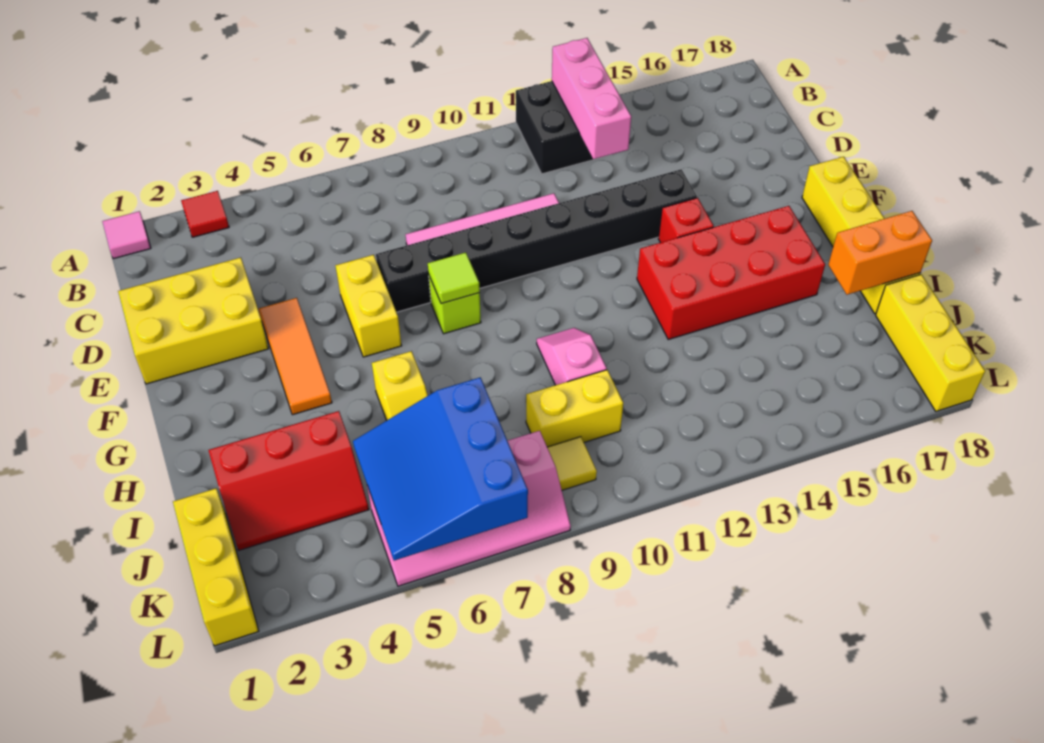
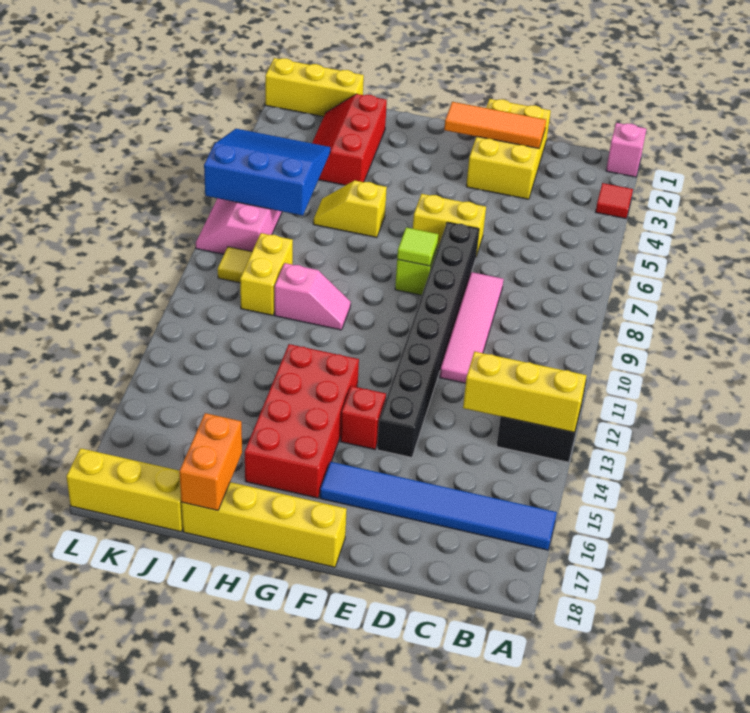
pink 1x1 tile [102,211,151,259] -> pink 1x1 brick [606,123,646,177]
pink 1x3 brick [552,38,631,159] -> yellow 1x3 brick [463,352,586,432]
none -> blue 1x6 tile [320,462,557,550]
orange 1x3 tile [259,298,332,415] -> orange 1x3 tile moved to [444,102,546,148]

